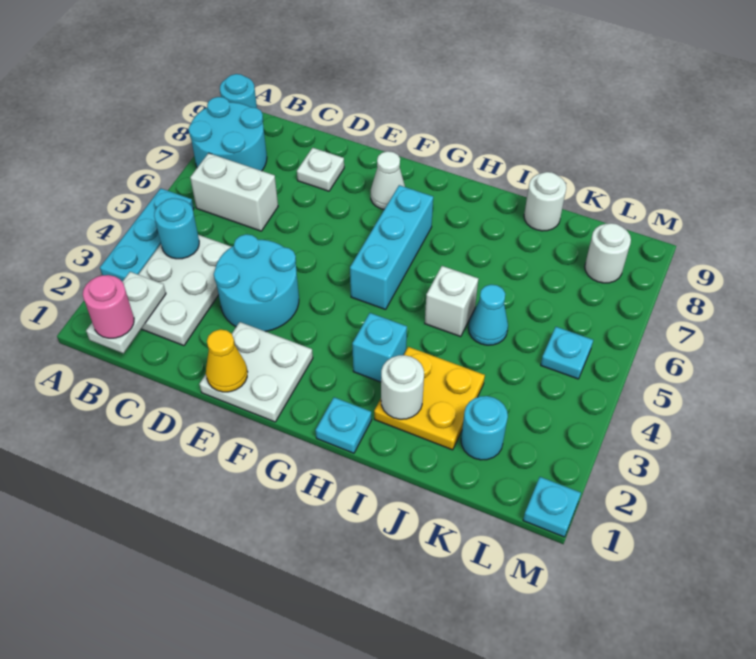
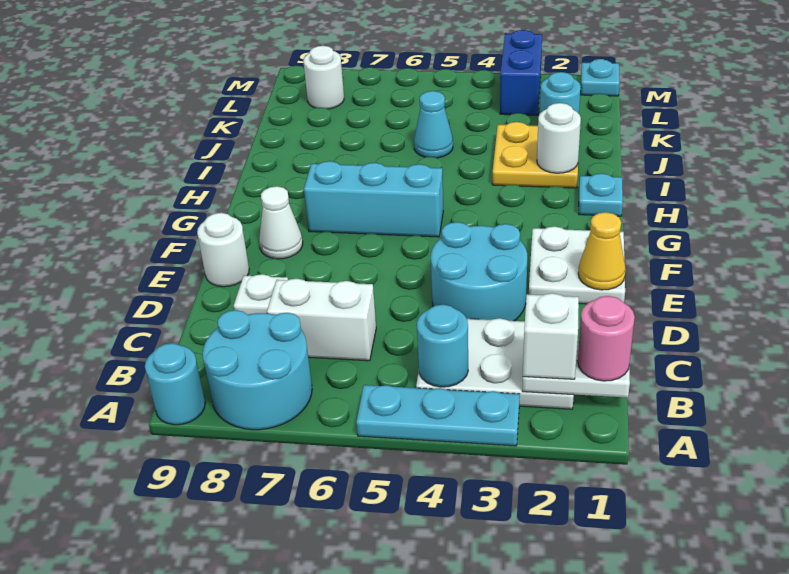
white 1x2 brick [190,153,278,231] -> white 1x2 brick turned to [267,279,376,361]
cyan 1x1 brick [352,313,407,382] -> none
white 1x1 brick [425,266,478,337] -> white 1x1 brick moved to [523,293,579,379]
white 1x1 round brick [524,172,566,231] -> white 1x1 round brick moved to [197,213,249,287]
none -> blue 1x2 brick [500,30,542,115]
cyan 1x1 plate [541,327,593,379] -> none

